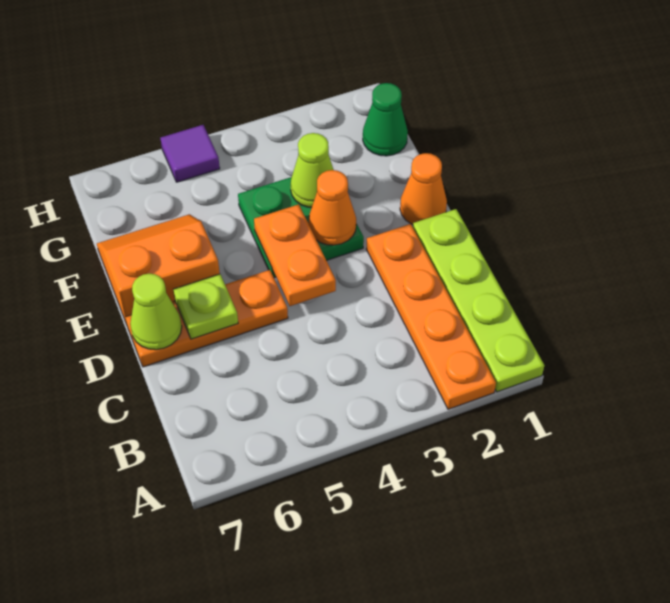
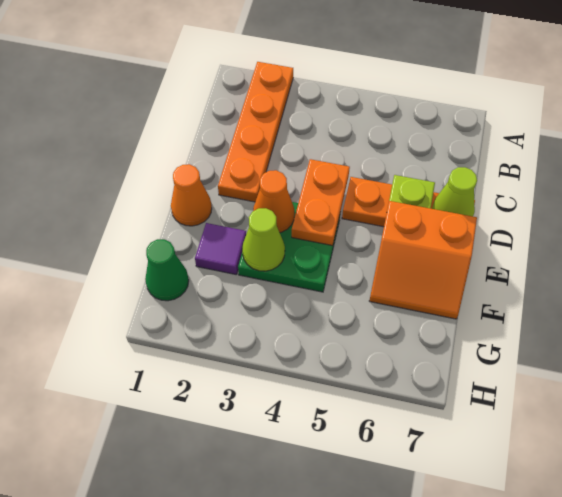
lime 1x4 plate [413,209,544,392] -> none
purple 1x1 tile [160,125,220,182] -> purple 1x1 tile moved to [195,223,246,275]

